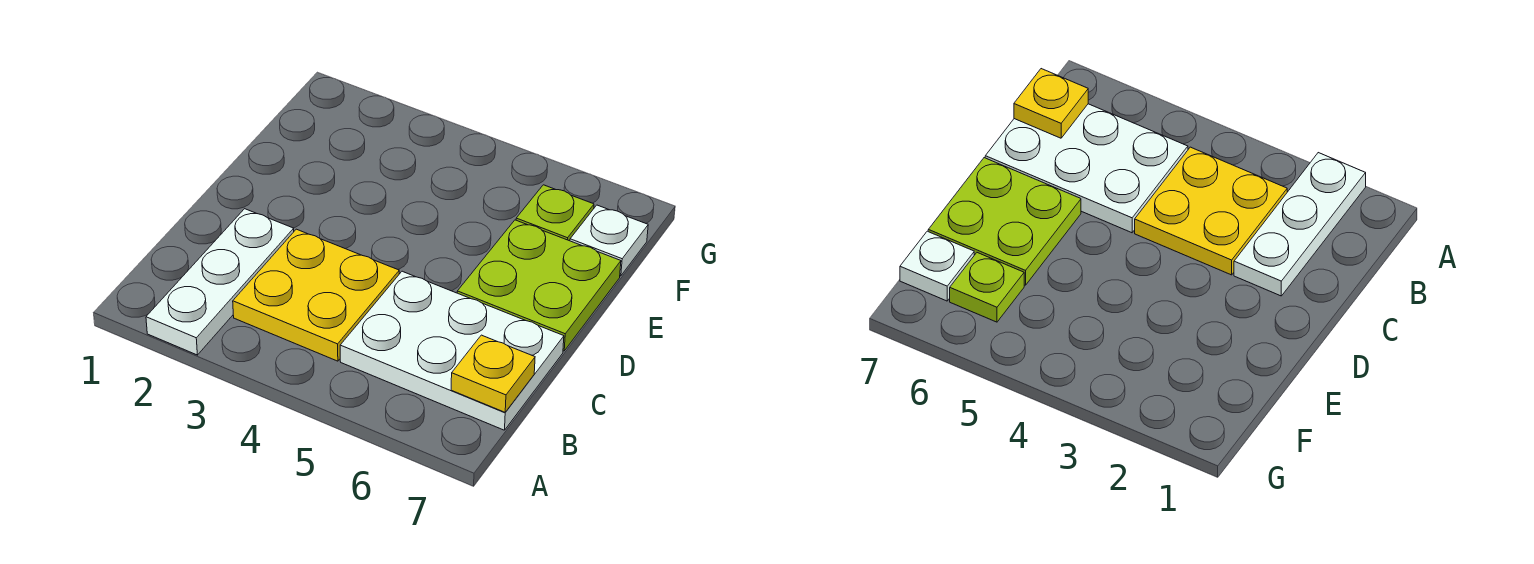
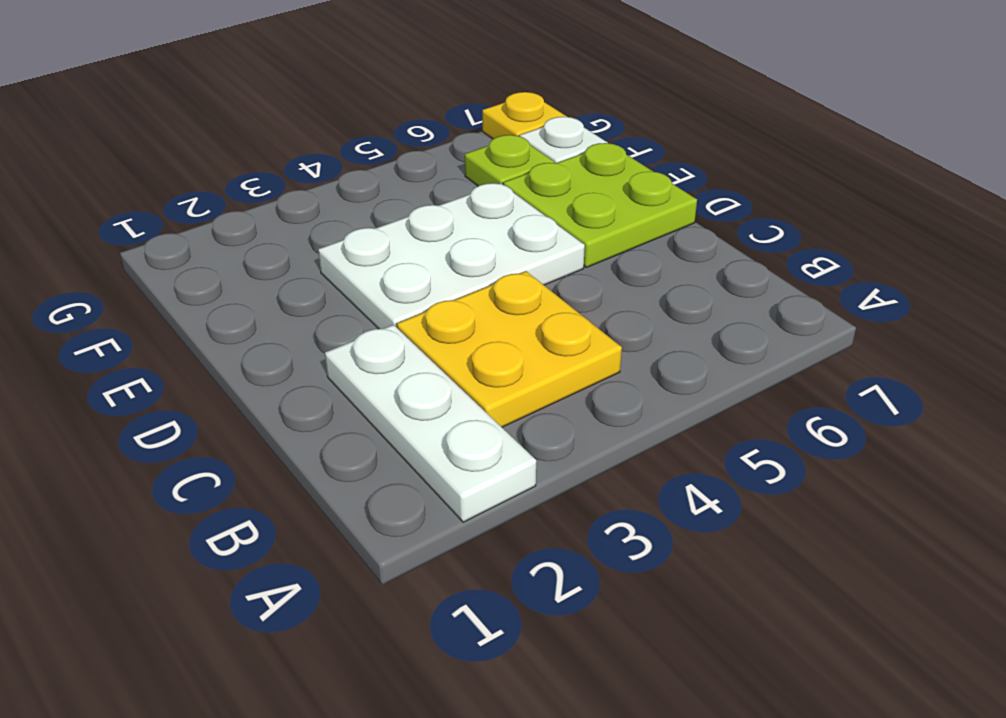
white 2x3 plate [340,271,564,430] -> white 2x3 plate moved to [318,183,585,329]
yellow 1x1 plate [451,335,535,412] -> yellow 1x1 plate moved to [482,92,567,139]

